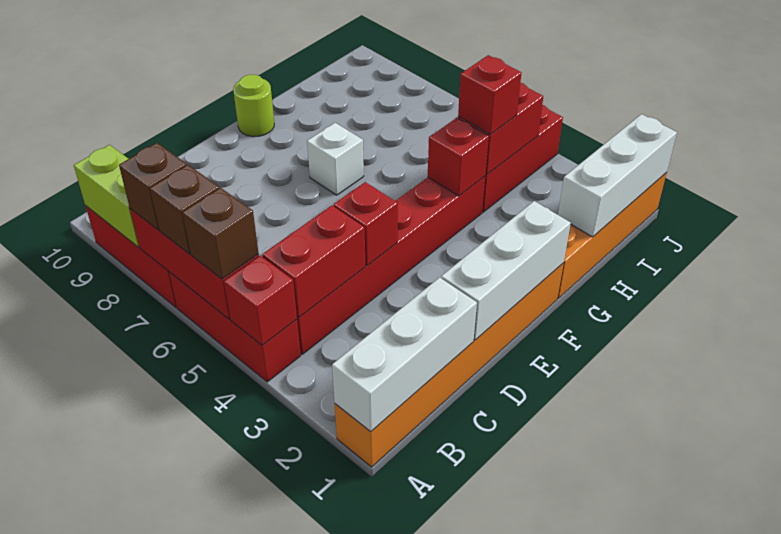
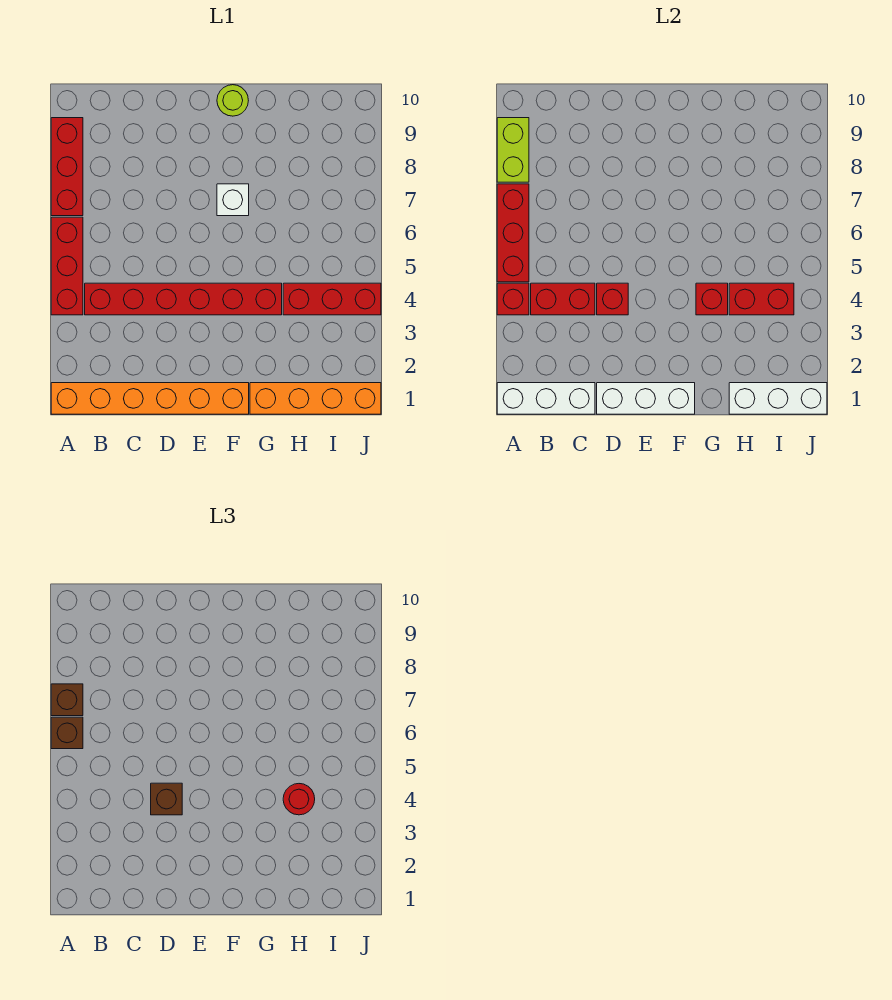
brown 1x1 brick [182,188,259,279] -> brown 1x1 brick moved to [151,783,182,815]
red 1x1 brick [458,55,521,134] -> red 1x1 round brick [283,784,315,815]

